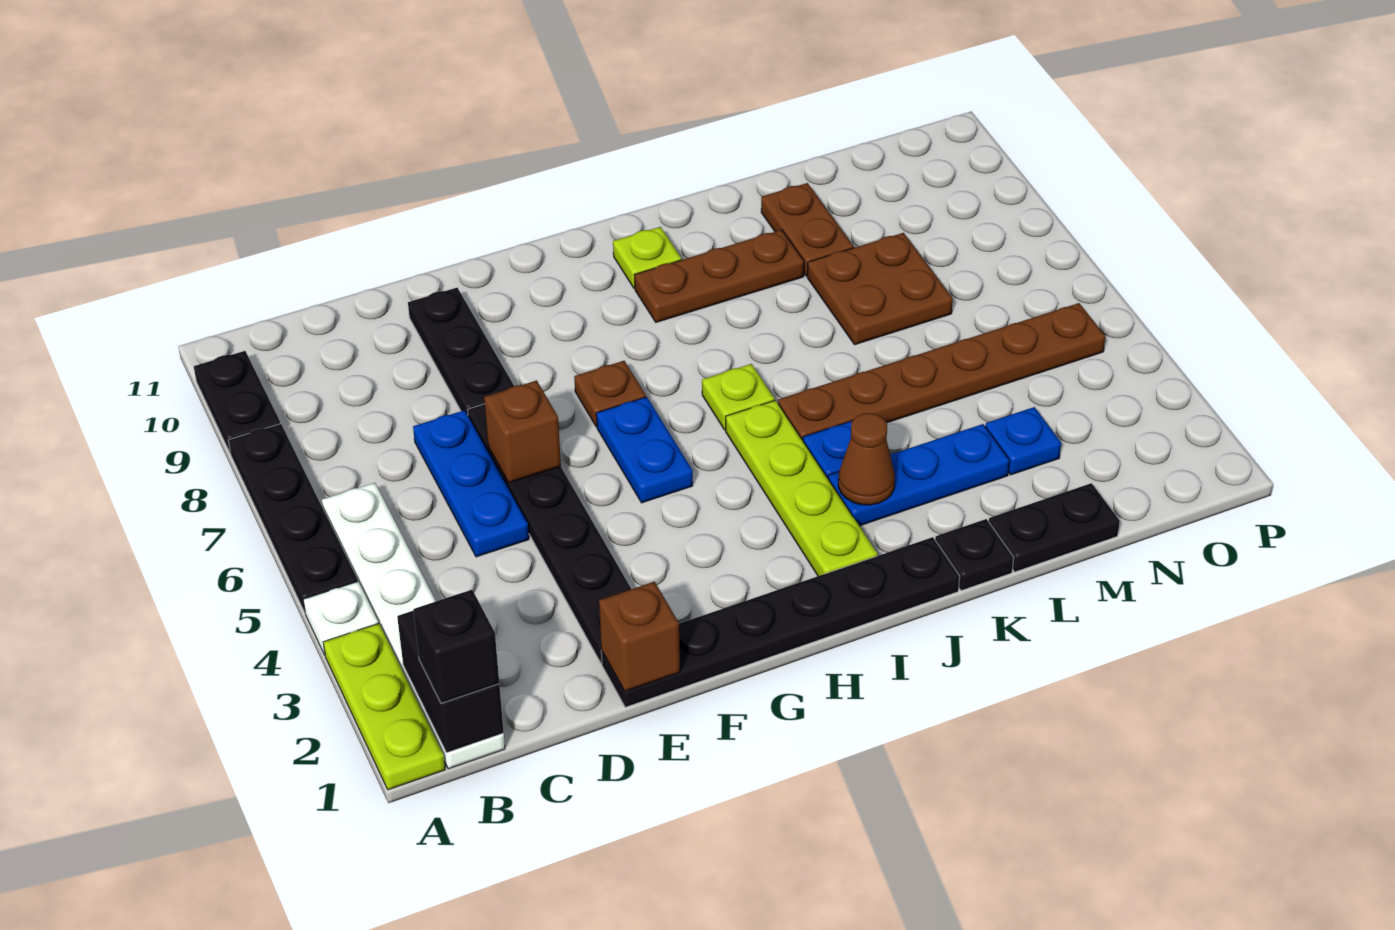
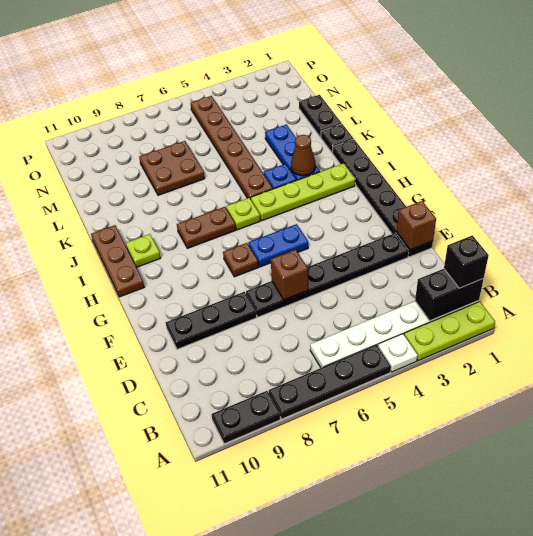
blue 1x3 plate [413,410,529,557] -> none
brown 1x3 plate [635,230,804,322] -> brown 1x3 plate moved to [91,225,144,297]
brown 1x2 plate [761,183,854,276] -> brown 1x2 plate moved to [177,207,236,248]
blue 1x1 plate [985,407,1061,475] -> none

